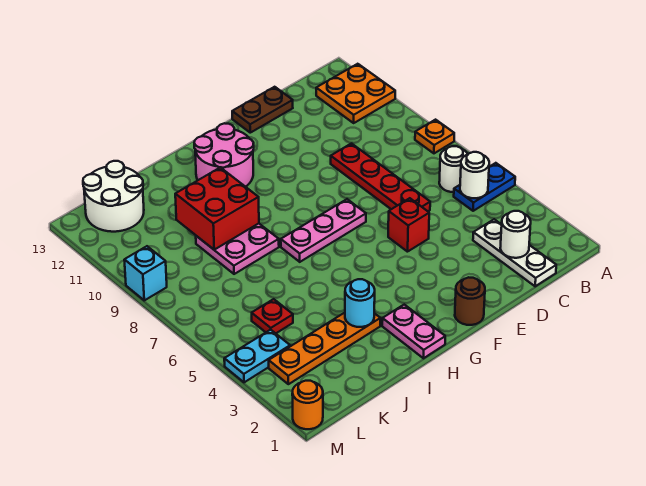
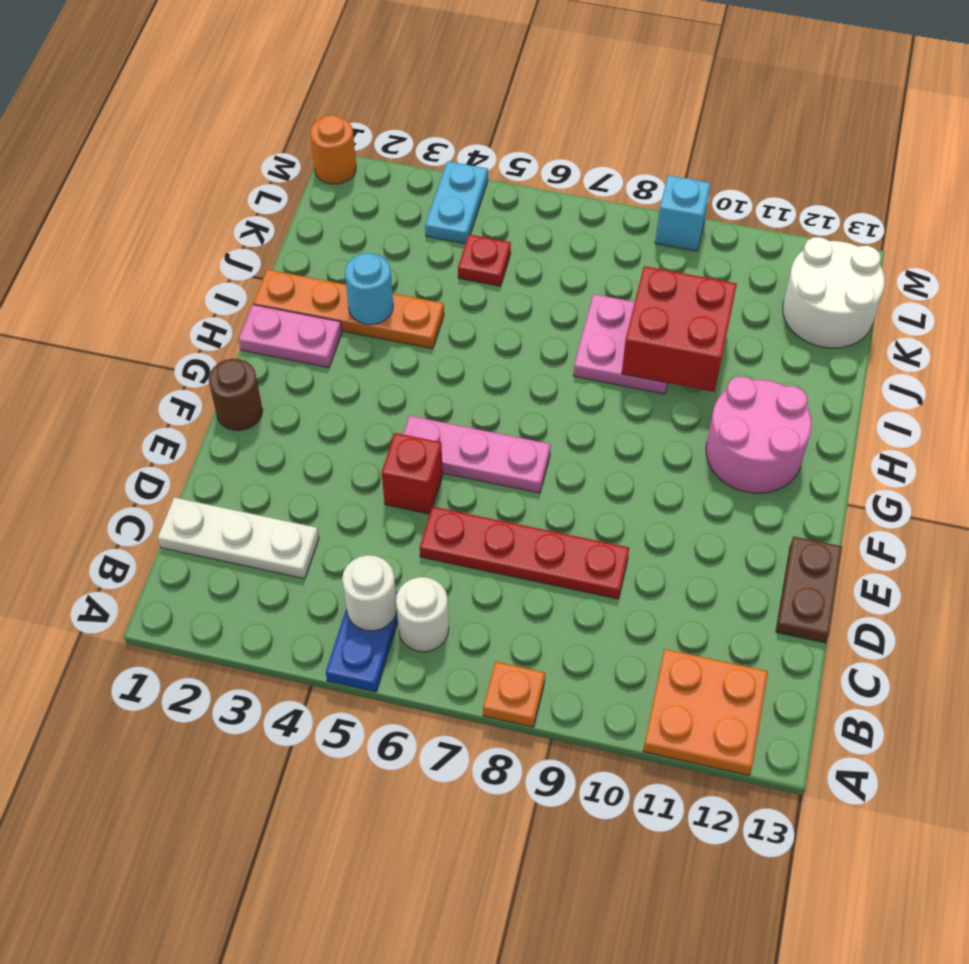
white 1x1 round brick [500,211,531,258] -> none
pink 1x3 plate [281,199,366,262] -> pink 1x3 plate turned to [403,416,551,493]
orange 1x4 plate [269,313,380,384] -> orange 1x4 plate turned to [253,269,444,349]

